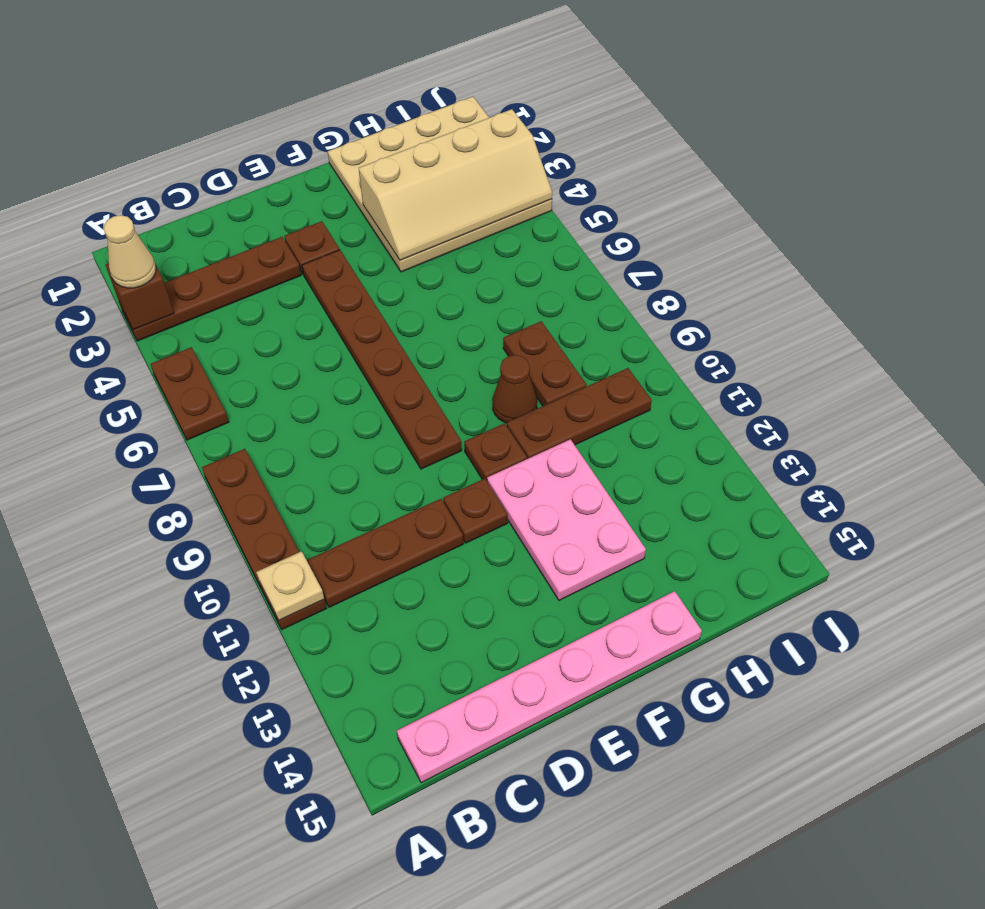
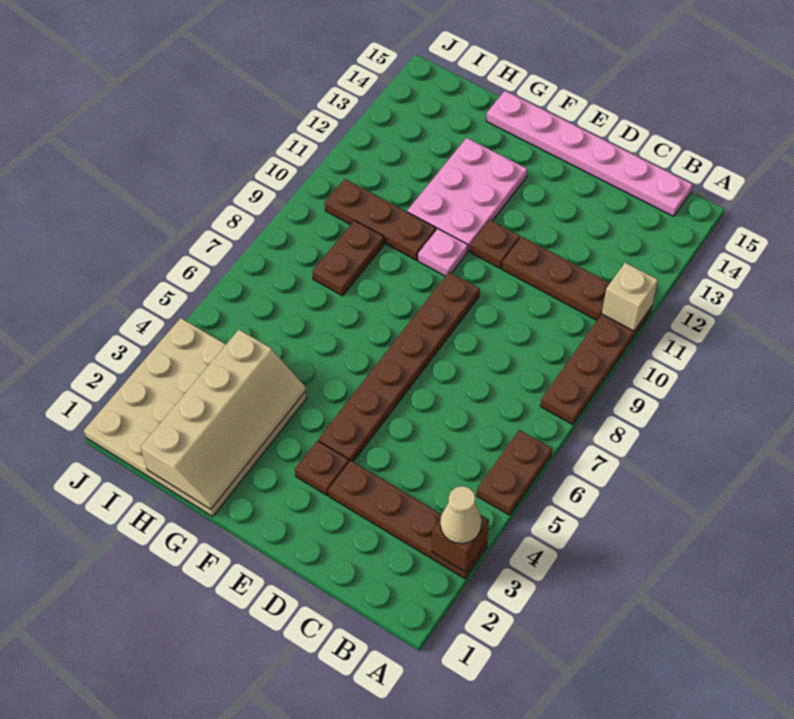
tan 1x1 plate [256,551,324,620] -> tan 1x1 brick [602,263,658,331]
brown 1x1 plate [464,423,527,481] -> pink 1x1 plate [418,229,468,276]
tan 2x4 slope [359,109,552,260] -> tan 2x4 slope turned to [140,330,306,509]
brown 1x1 cone [492,355,537,423] -> none

